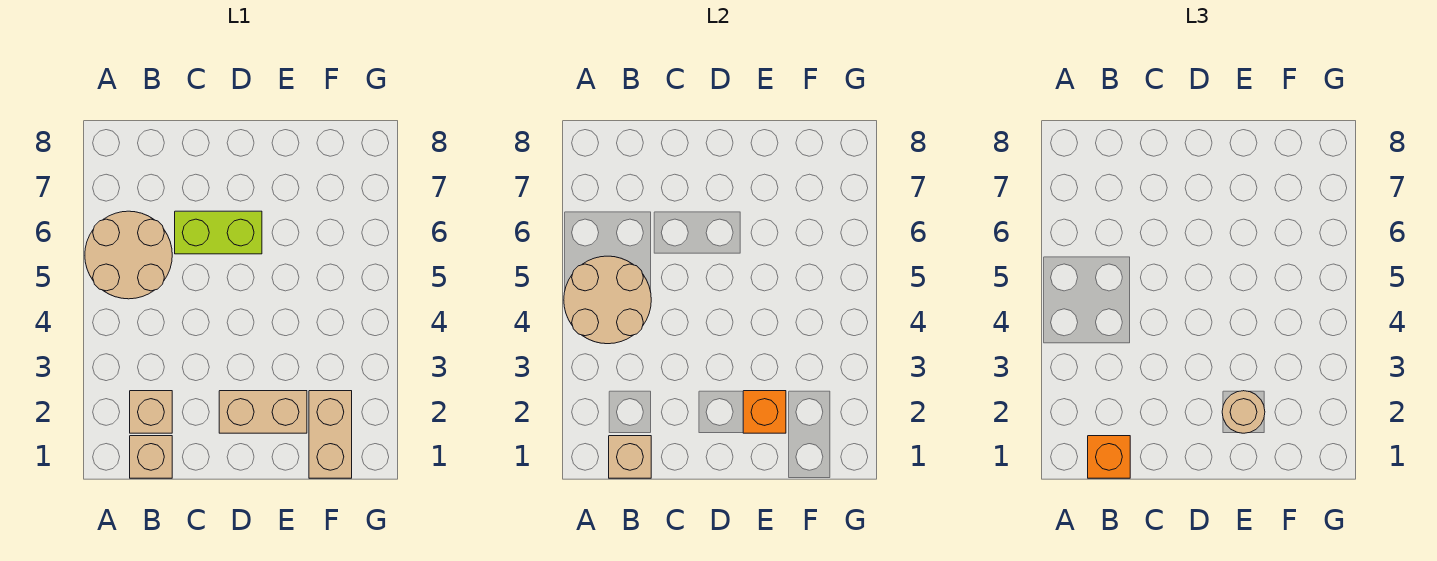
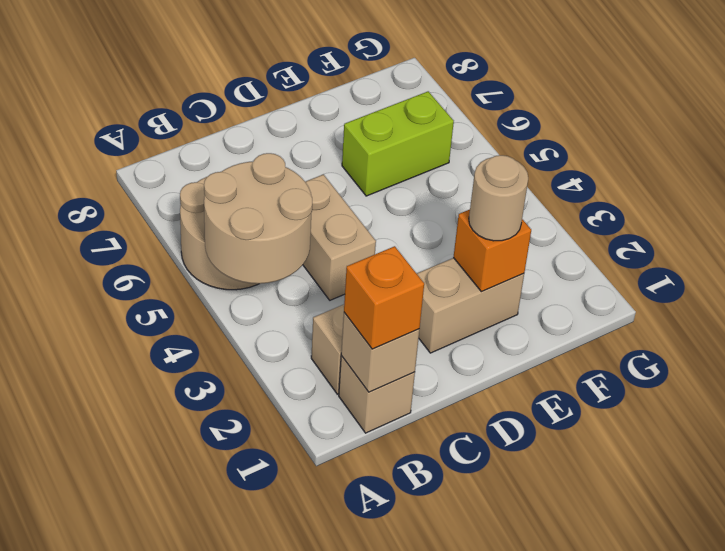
lime 1x2 brick [175,211,262,254] -> lime 1x2 brick moved to [342,91,454,196]
tan 1x2 brick [309,391,352,478] -> tan 1x2 brick moved to [303,174,376,300]

